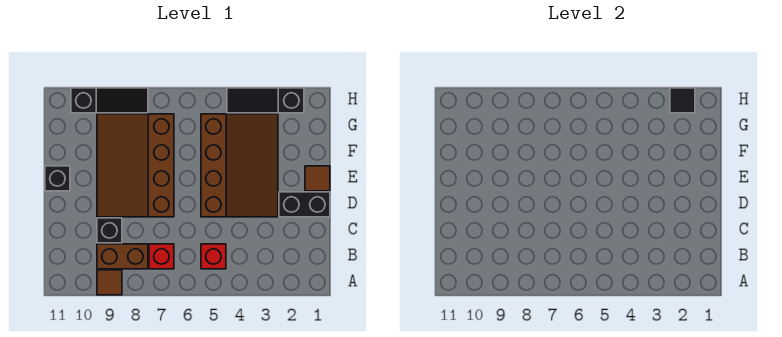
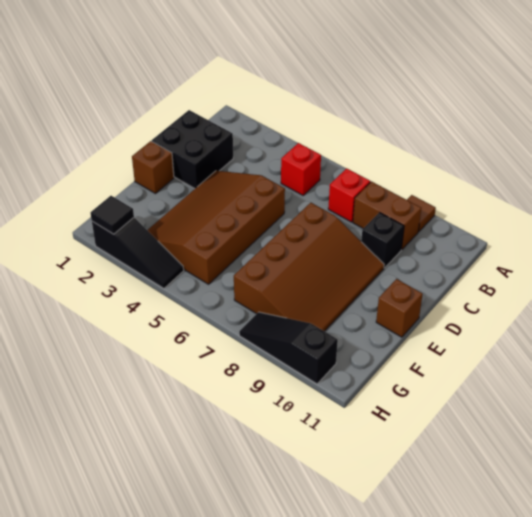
black 1x2 brick [279,192,330,217] -> black 2x2 brick [152,110,233,189]
brown 1x1 tile [305,166,330,191] -> brown 1x1 brick [132,141,174,194]
black 1x1 brick [45,166,70,191] -> brown 1x1 brick [376,279,423,337]

